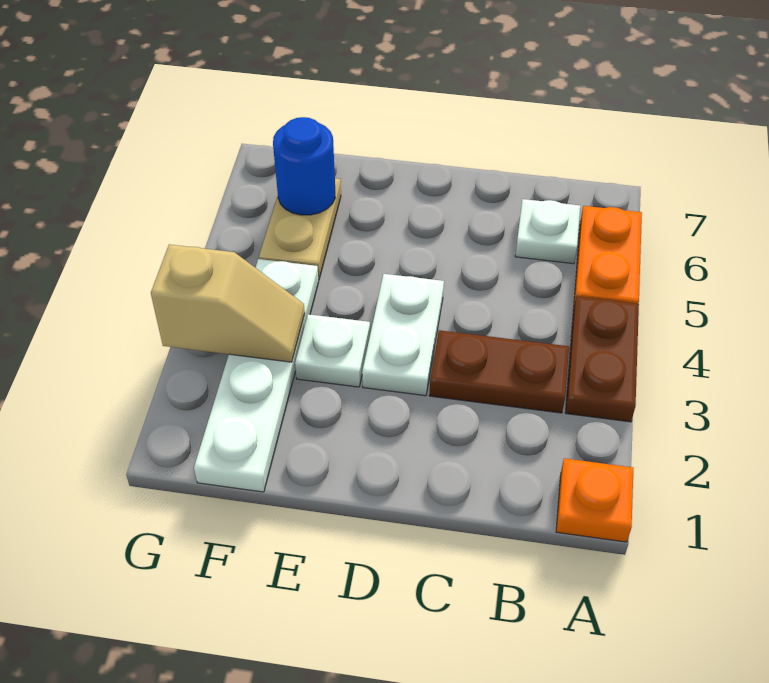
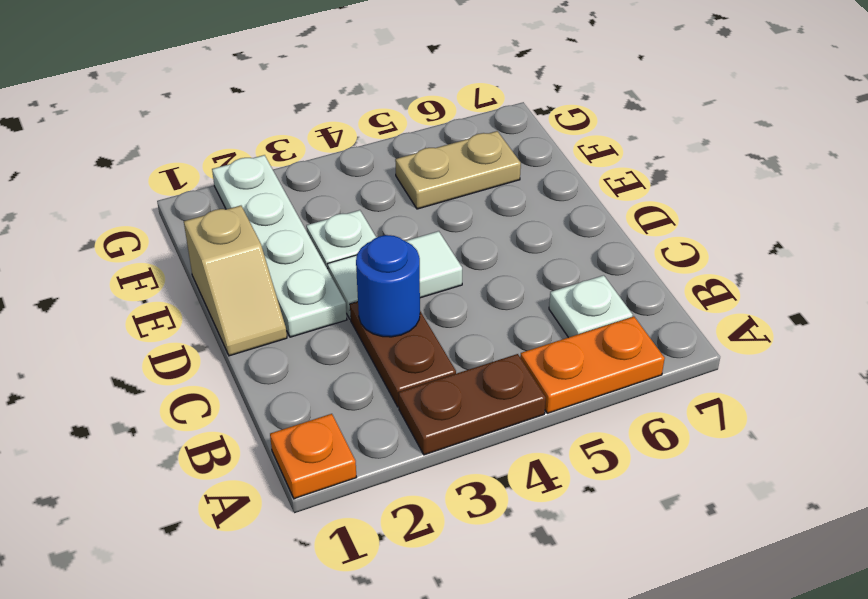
white 1x2 plate [362,274,444,396] -> white 1x2 tile [328,231,462,319]
white 1x4 plate [194,259,319,492] -> white 1x4 plate turned to [212,155,347,337]
tan 1x2 slope [151,244,305,362] -> tan 1x2 slope moved to [184,206,287,356]
blue 1x1 round brick [273,117,335,215] -> blue 1x1 round brick moved to [356,235,420,337]

